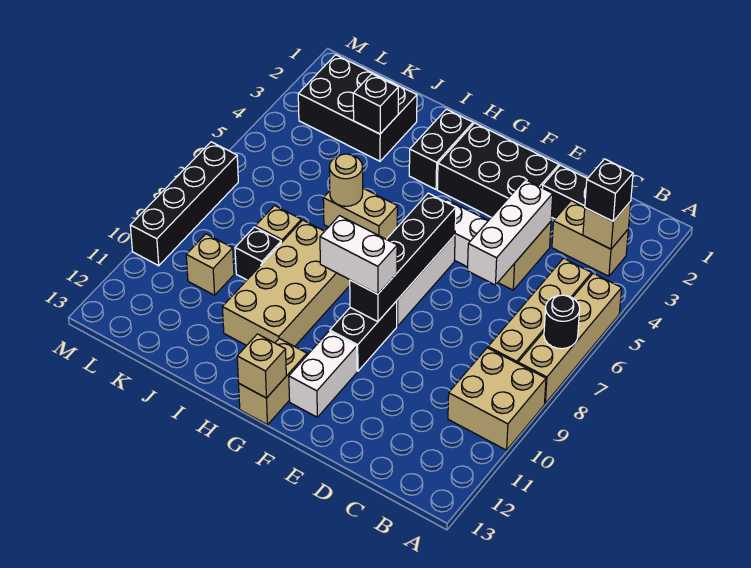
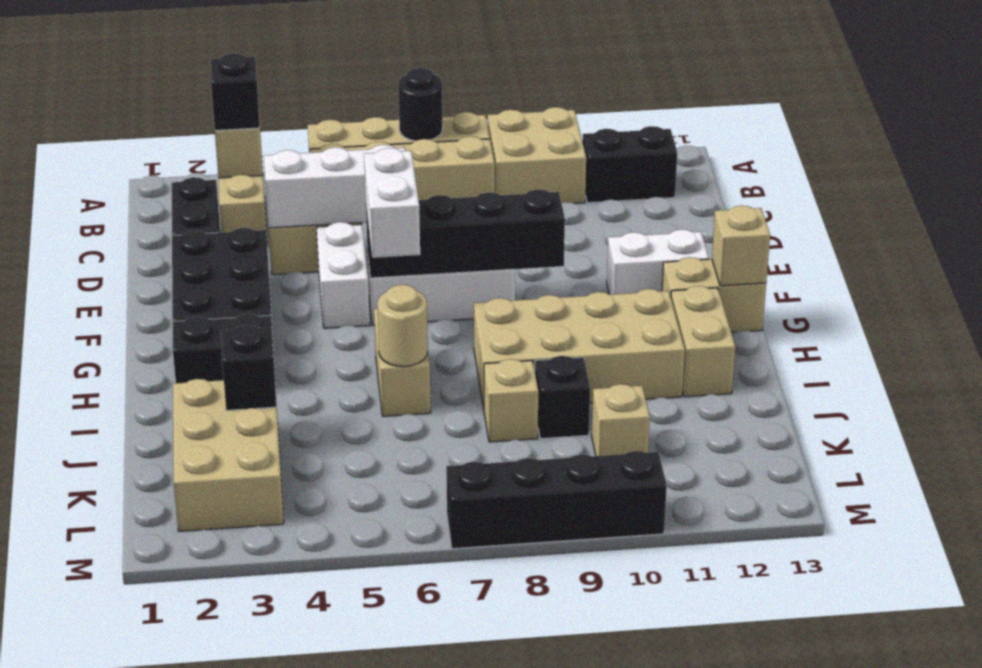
black 1x2 brick [330,301,397,371] -> black 1x2 brick moved to [582,126,677,203]
white 1x2 brick [320,216,397,294] -> white 1x2 brick moved to [364,148,420,258]
none -> tan 1x2 brick [671,286,735,397]
black 2x3 brick [298,55,417,161] -> tan 2x3 brick [173,379,284,531]

